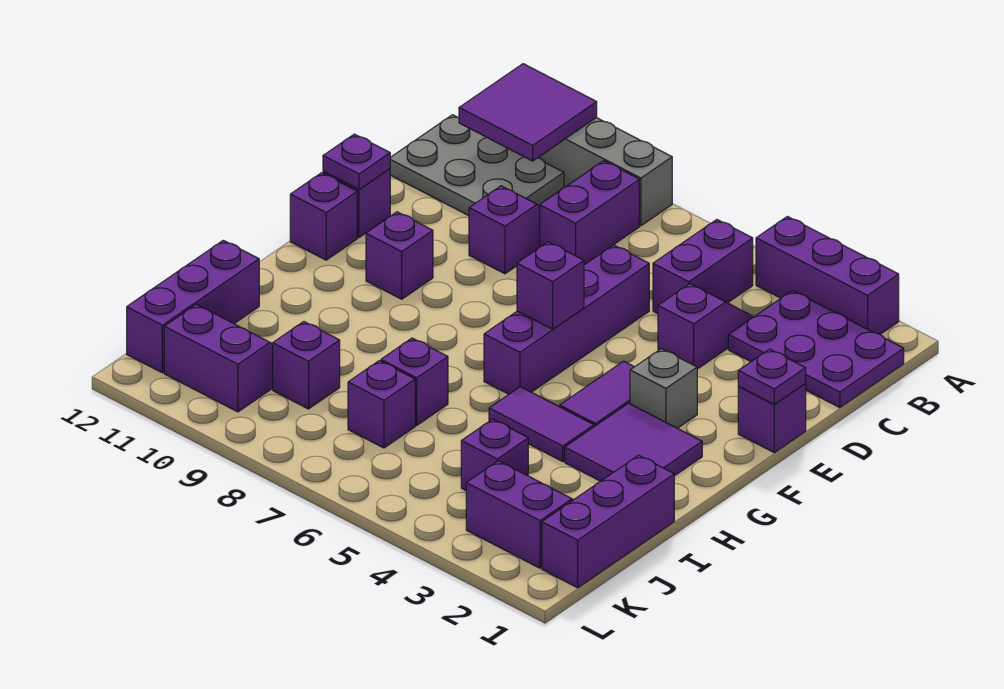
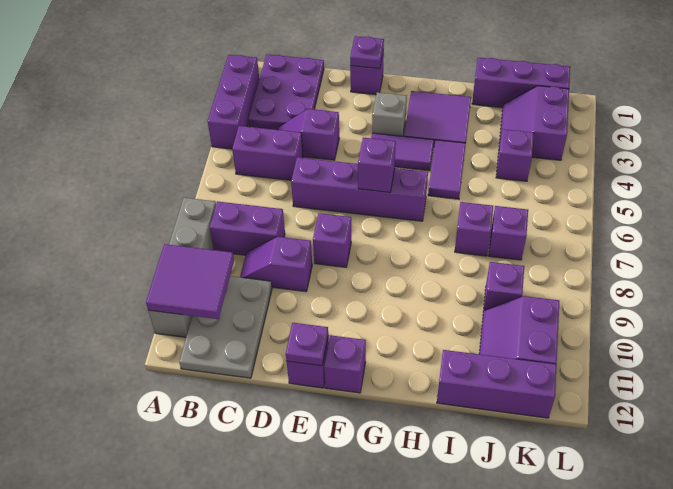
purple 1x1 brick [366,212,433,299] -> purple 1x1 brick moved to [313,213,351,267]

